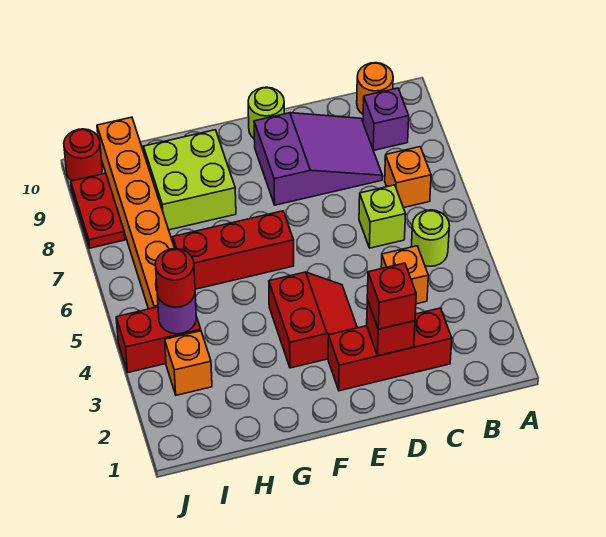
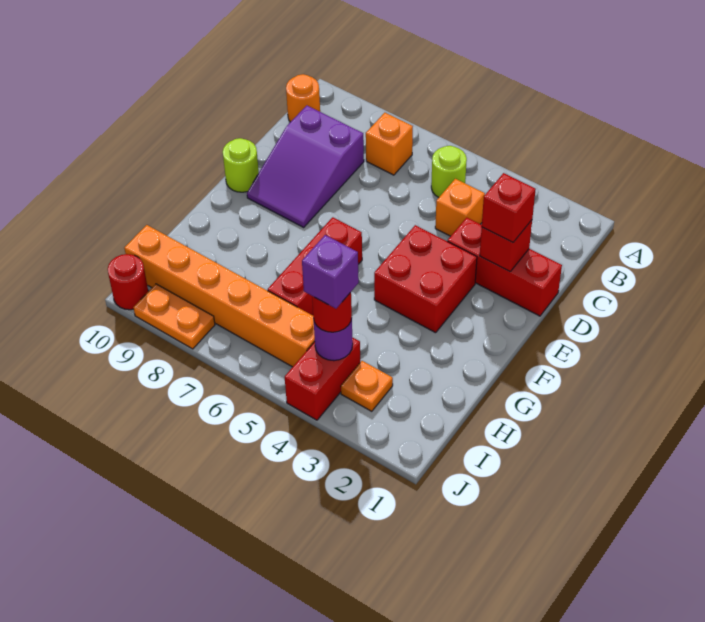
purple 1x1 brick [363,88,409,151] -> purple 1x1 brick moved to [302,235,359,309]
red 1x3 brick [328,308,452,391] -> red 1x3 brick turned to [448,218,562,316]
lime 1x1 brick [359,185,406,248] -> none
purple 2x3 slope [254,113,383,205] -> purple 2x3 slope turned to [247,106,364,227]
red 2x2 slope [269,272,357,368] -> red 2x2 brick [374,225,477,333]
lime 2x2 brick [143,130,236,230] -> none
orange 1x1 brick [165,331,212,395] -> orange 1x1 plate [341,361,393,411]
red 1x2 plate [71,173,125,248] -> orange 1x2 plate [133,284,215,349]

